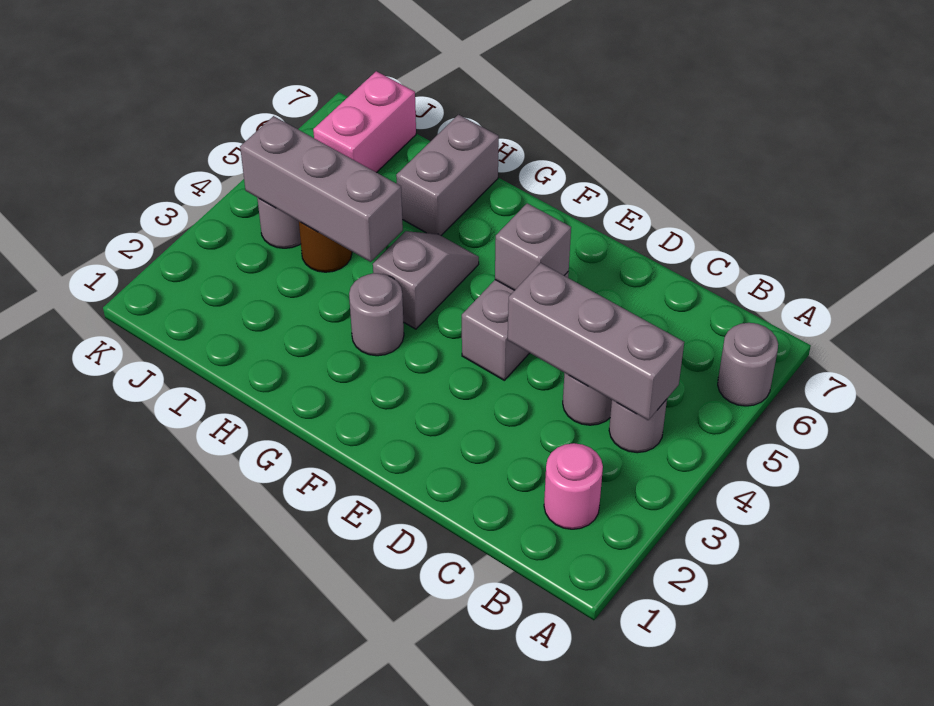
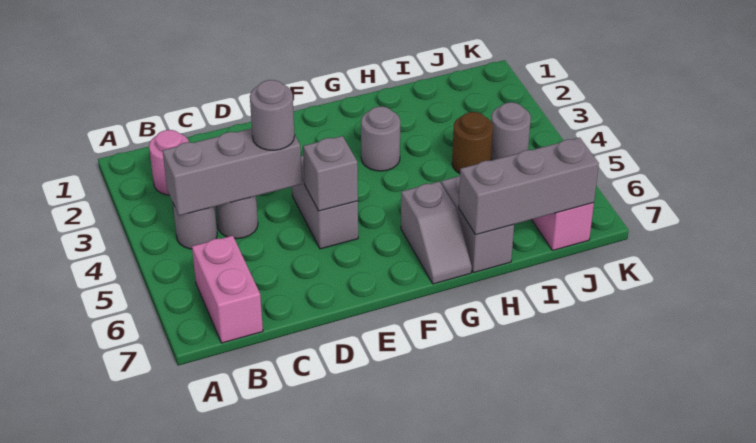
grey 1x1 round brick [718,323,778,406] -> grey 1x1 round brick moved to [250,80,295,150]
none -> pink 1x2 brick [192,236,263,343]
grey 1x2 slope [373,231,479,329] -> grey 1x2 slope moved to [401,182,472,284]
grey 1x3 brick [240,116,403,262] -> grey 1x3 brick moved to [459,138,599,235]

